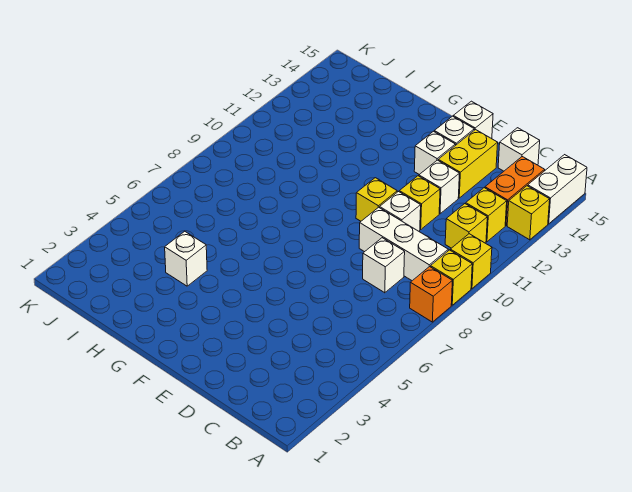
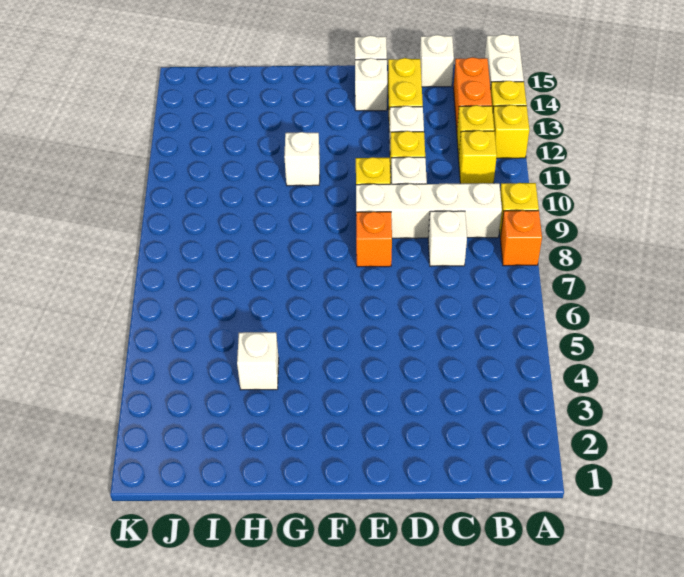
yellow 1x1 brick [450,234,492,289] -> yellow 1x1 brick moved to [493,105,529,158]
white 1x3 brick [359,207,448,281] -> white 1x4 brick [356,183,502,238]
none -> orange 1x1 brick [356,212,392,267]
white 1x1 brick [414,131,455,174] -> white 1x1 brick moved to [284,132,320,186]

